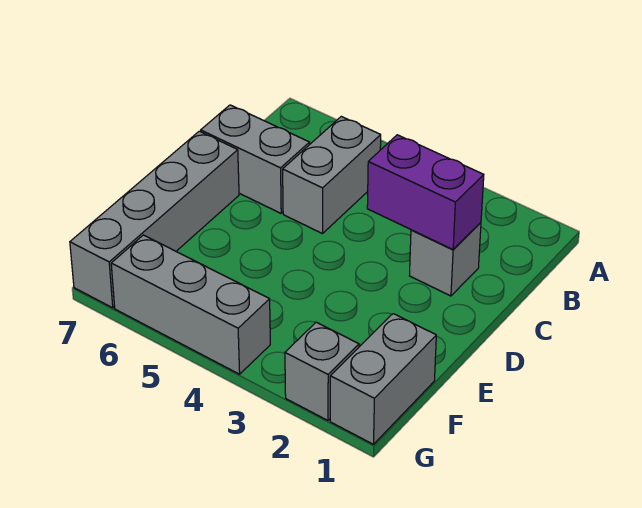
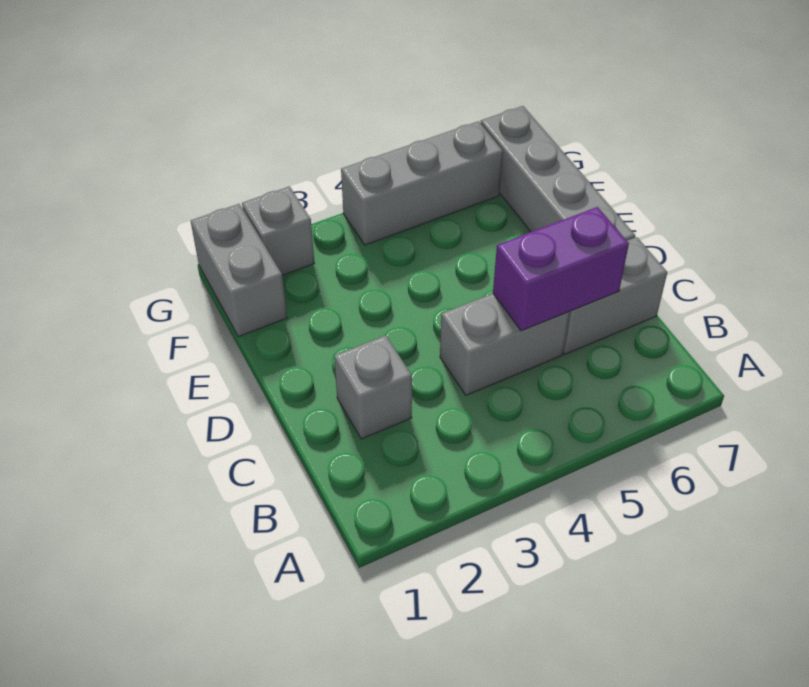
grey 1x2 brick [283,116,381,234] -> grey 1x2 brick turned to [440,293,569,395]
purple 1x2 brick [367,135,484,249] -> purple 1x2 brick moved to [493,207,629,331]

